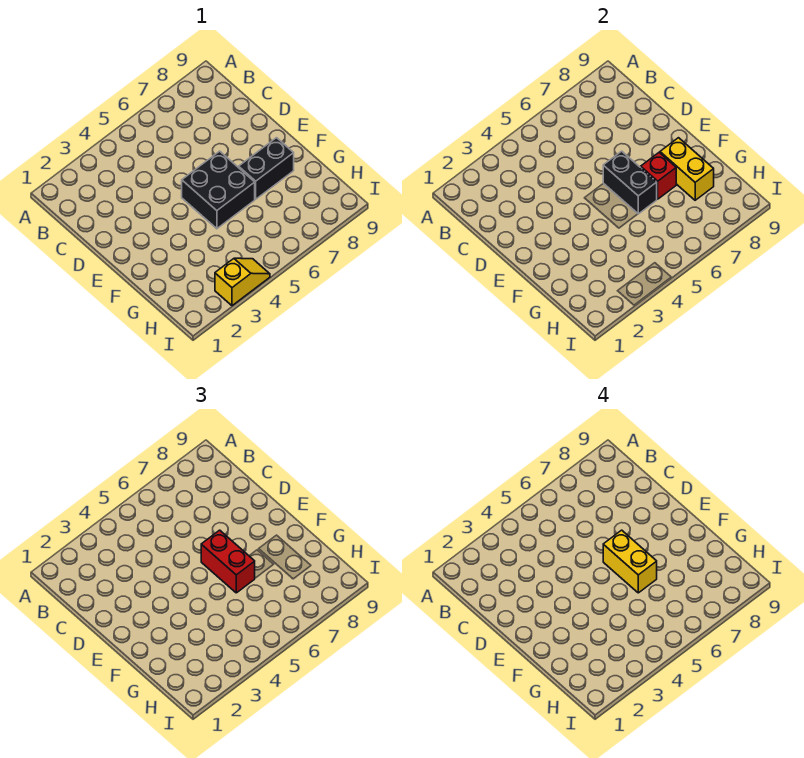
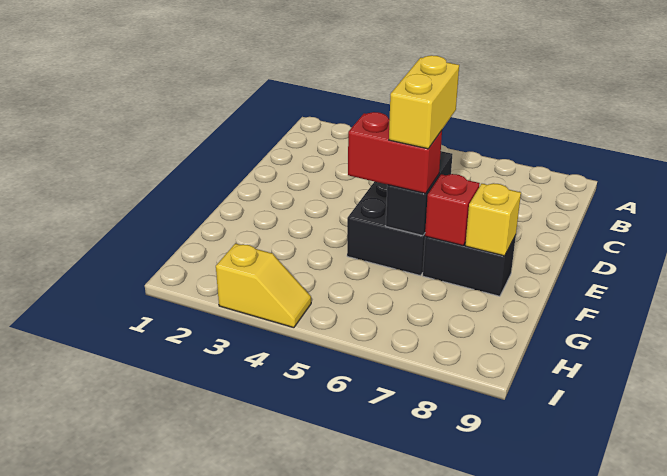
red 1x2 brick [201,530,255,593] -> red 1x2 brick turned to [348,112,442,193]
yellow 1x2 brick [660,138,714,200] -> yellow 1x1 brick [465,183,521,256]

